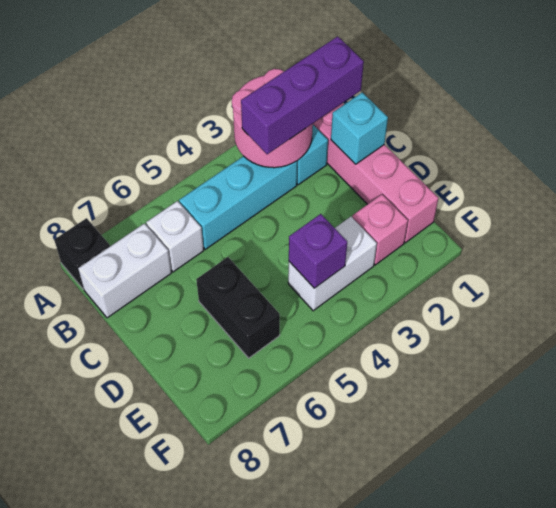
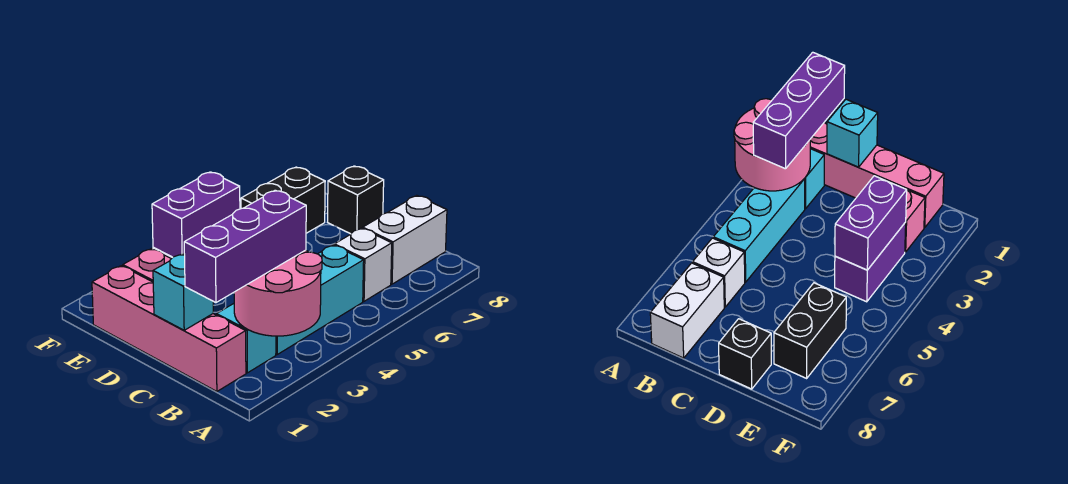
black 1x1 brick [54,218,110,289] -> black 1x1 brick moved to [328,166,384,234]
black 1x2 brick [196,257,280,358] -> black 1x2 brick turned to [241,167,325,233]
white 1x2 brick [288,217,377,311] -> purple 1x2 brick [835,222,906,302]
purple 1x1 brick [289,214,347,288] -> purple 1x2 brick [152,172,240,257]

